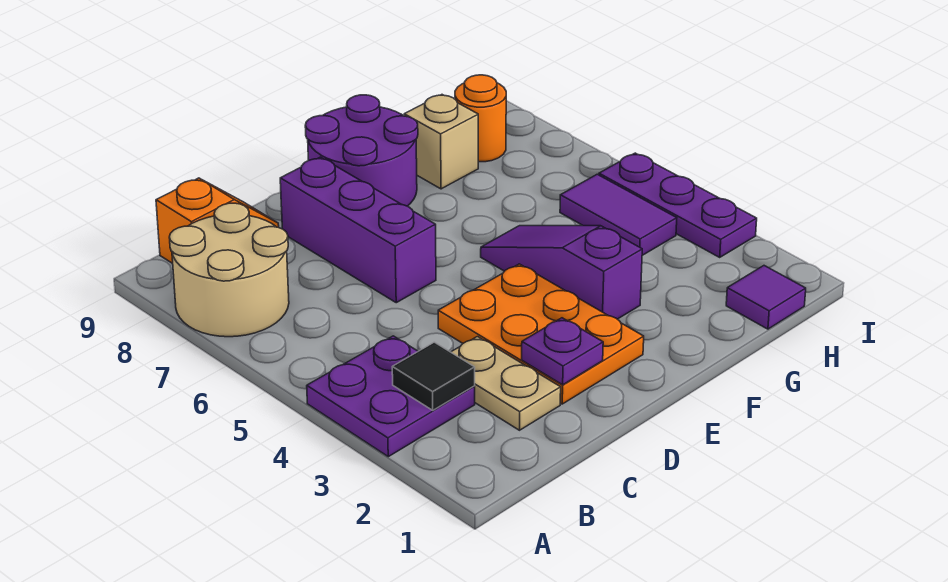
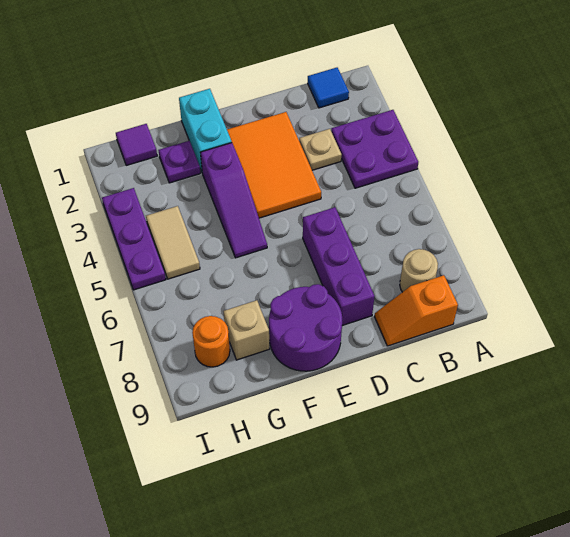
tan 2x2 round brick [169,203,289,337] -> tan 1x1 round brick [400,249,438,292]
none -> blue 1x1 tile [308,68,349,108]
black 1x1 tile [392,342,475,410] -> none
tan 1x2 plate [451,337,561,430] -> tan 1x1 plate [299,129,342,170]
orange 2x3 plate [438,264,644,404] -> orange 2x3 tile [227,112,321,218]
purple 1x1 plate [522,318,603,385] -> purple 1x1 plate moved to [158,141,200,183]
none -> cyan 1x2 brick [179,89,232,172]
purple 1x2 tile [560,174,677,255] -> tan 1x2 tile [146,206,200,279]

